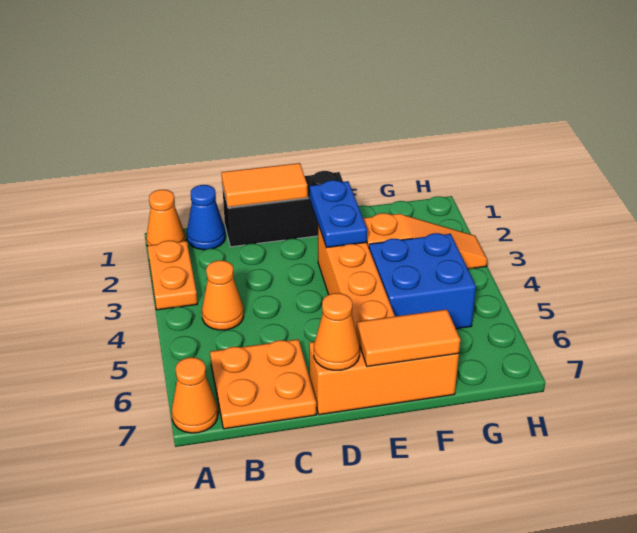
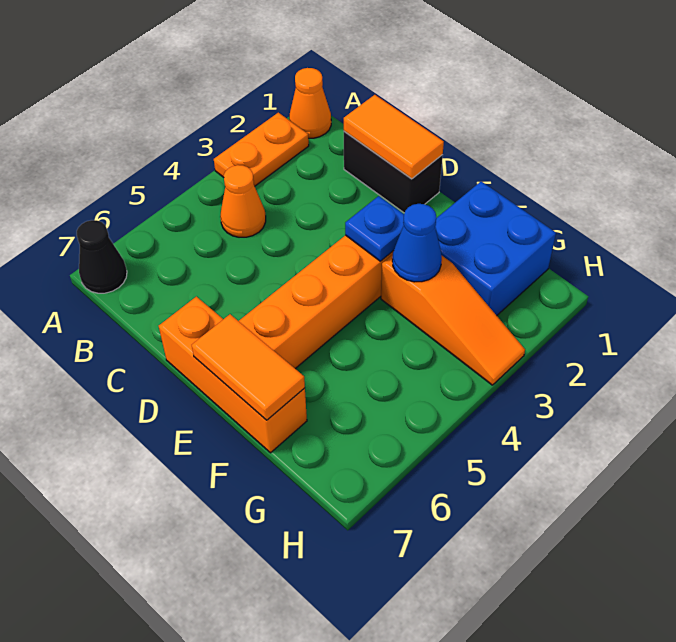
orange 1x1 cone [172,357,218,433] -> black 1x1 cone [77,220,127,293]
blue 1x1 cone [187,185,225,250] -> blue 1x1 cone moved to [392,204,442,282]
orange 2x2 plate [210,339,316,429] -> none
black 1x3 brick [222,171,343,247] -> black 1x2 brick [344,132,443,213]
orange 1x1 cone [314,293,360,370] -> none
blue 1x2 plate [310,180,367,248] -> blue 1x1 plate [345,196,404,261]
blue 2x2 brick [369,233,476,329] -> blue 2x2 brick moved to [435,181,556,315]

